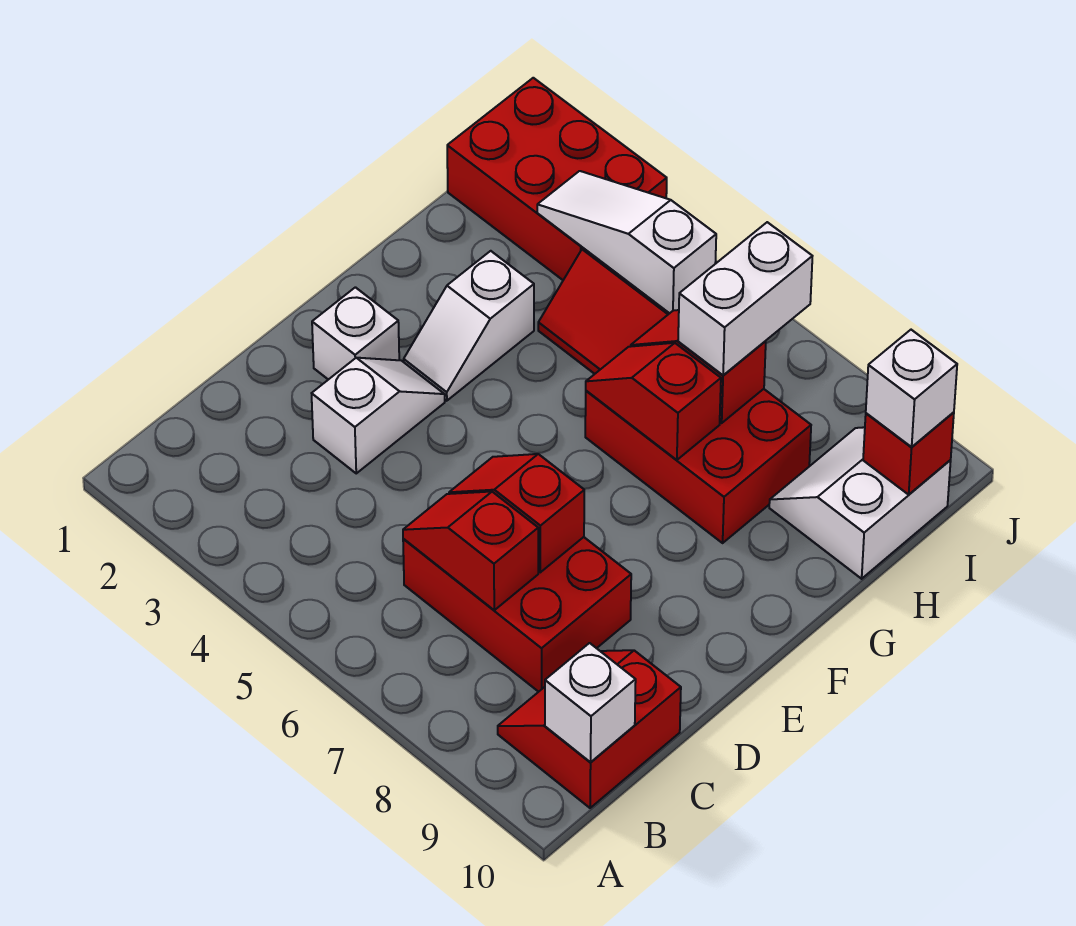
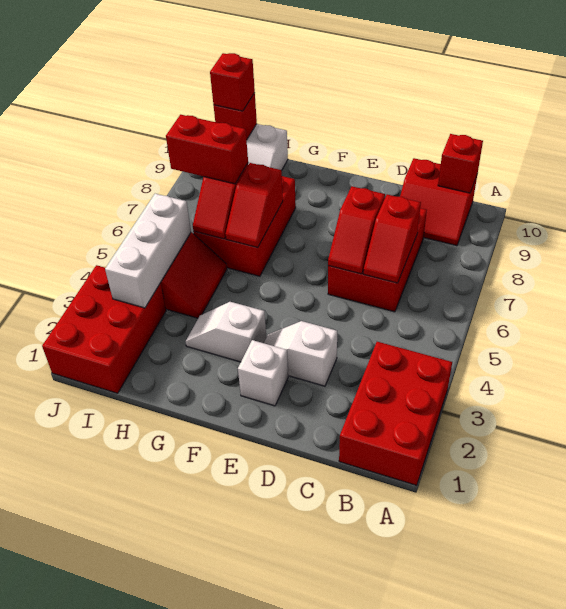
none -> red 2x3 brick [339,342,452,485]
white 1x1 brick [545,643,636,762] -> red 1x1 brick [438,134,483,193]
white 1x2 slope [404,251,534,401] -> white 1x2 slope turned to [186,302,266,362]
white 1x2 brick [678,222,812,375] -> red 1x2 brick [166,115,248,184]
white 1x3 slope [537,171,716,313] -> white 1x3 brick [105,194,191,308]
white 1x1 brick [866,330,957,447] -> red 1x1 brick [210,53,255,111]

